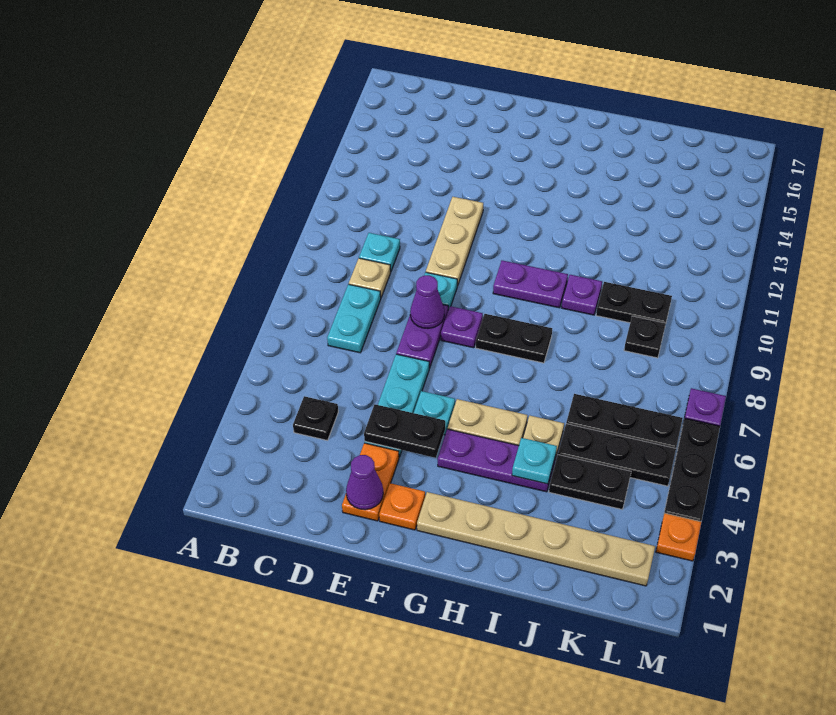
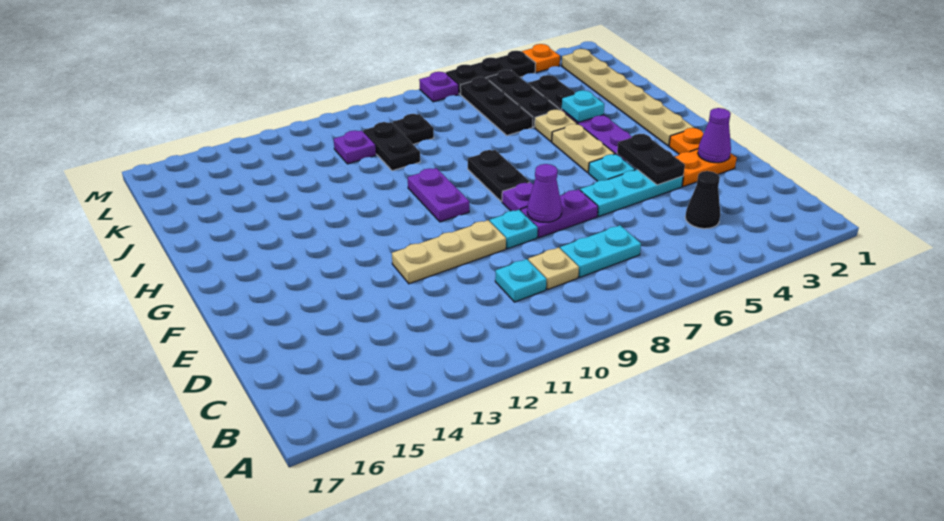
black 1x1 plate [293,396,338,440] -> black 1x1 cone [685,171,720,229]
purple 1x1 plate [562,275,602,315] -> purple 1x1 plate moved to [334,130,376,164]

